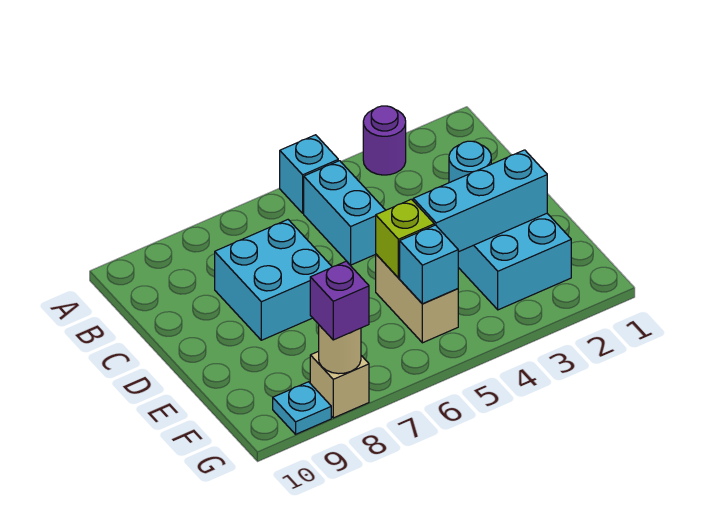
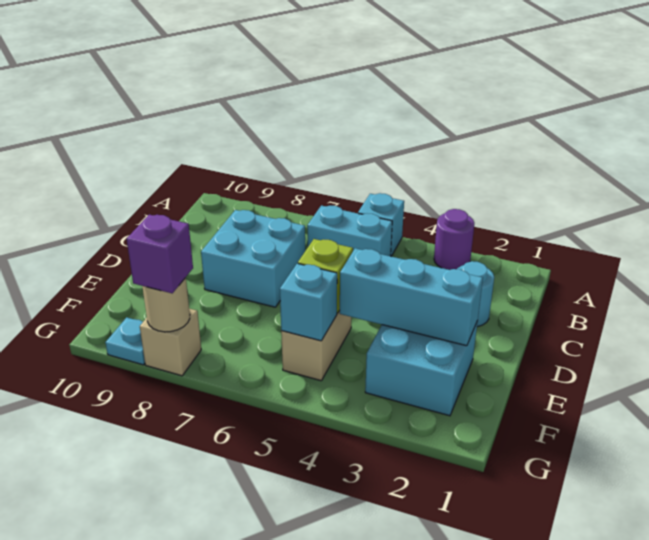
cyan 1x2 brick [304,161,386,265] -> cyan 1x2 brick turned to [307,206,392,256]

